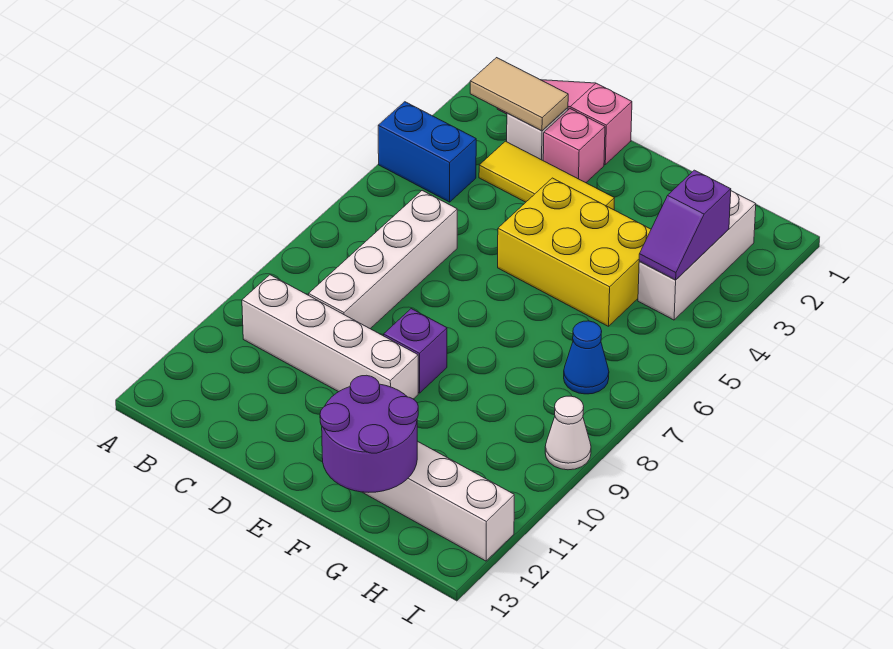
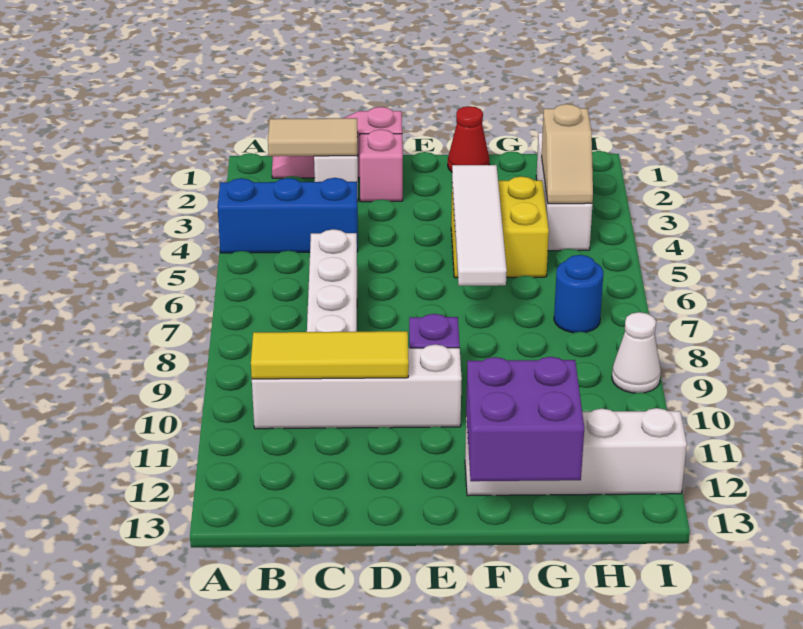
blue 1x2 brick [378,102,476,202] -> blue 1x3 brick [218,178,358,253]
yellow 1x3 tile [479,141,614,210] -> yellow 1x3 tile moved to [251,331,409,379]
yellow 2x3 brick [498,178,651,326] -> yellow 2x2 brick [451,176,549,278]
none -> red 1x1 cone [448,106,489,172]
none -> white 1x4 tile [452,165,507,286]
purple 2x2 round brick [320,375,418,492] -> purple 2x2 brick [466,357,584,481]
purple 1x2 slope [639,170,731,280] -> tan 1x2 slope [542,104,593,204]
blue 1x1 cone [564,321,609,394] -> blue 1x1 round brick [554,255,603,333]

